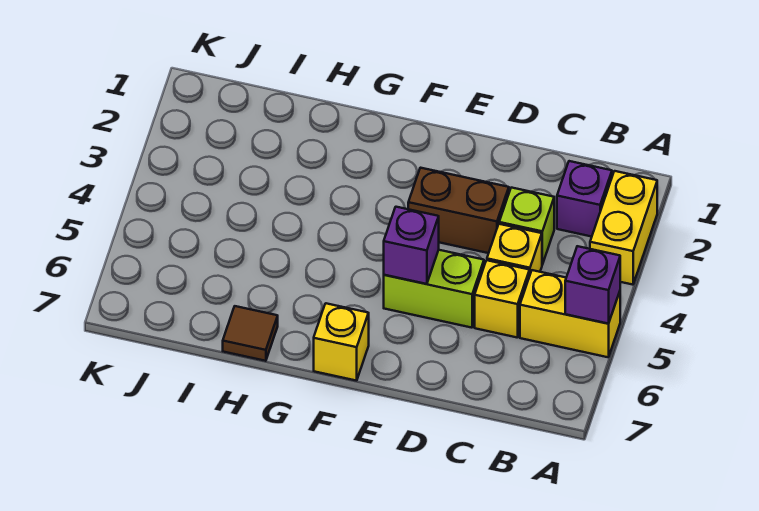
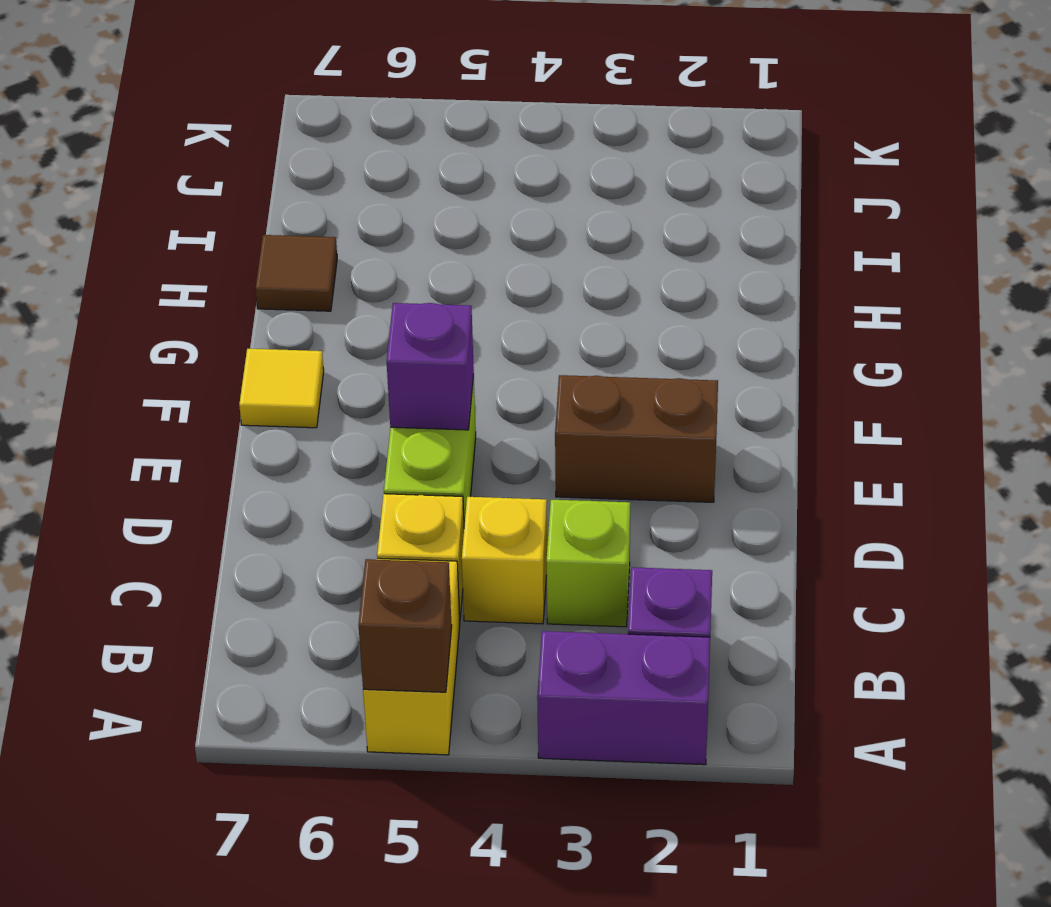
yellow 1x2 brick [590,171,657,285] -> purple 1x2 brick [537,631,710,765]
purple 1x1 brick [565,246,620,324] -> brown 1x1 brick [359,559,452,692]
brown 1x2 brick [408,168,509,253] -> brown 1x2 brick turned to [555,375,718,502]
yellow 1x1 brick [314,303,369,381] -> yellow 1x1 tile [239,349,324,428]

